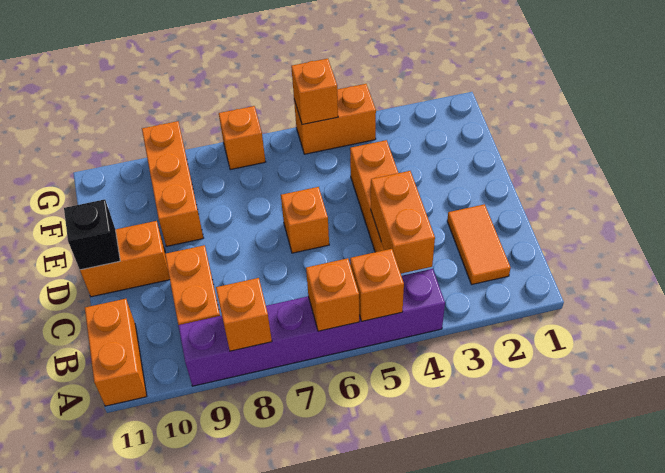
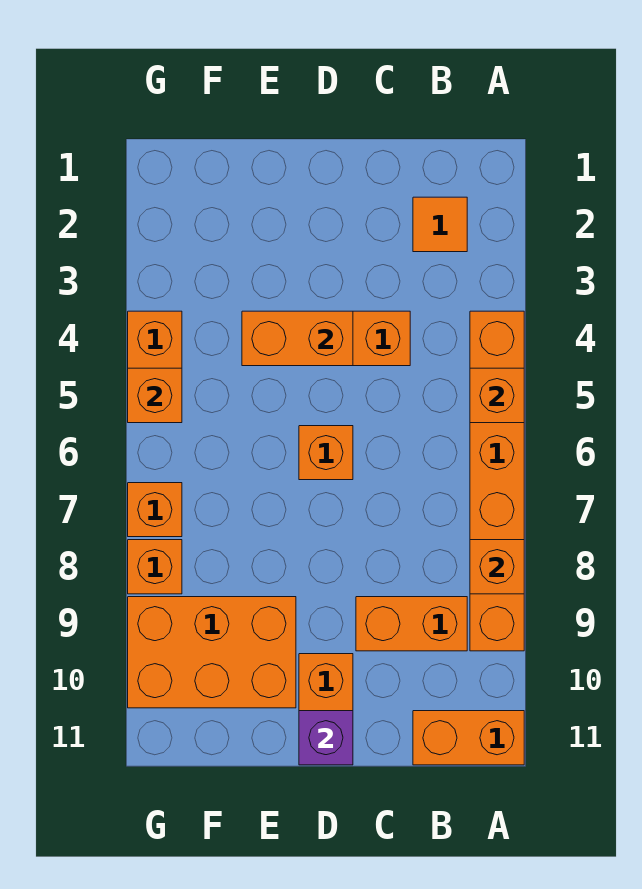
purple 1x6 brick [178,269,445,386] -> orange 1x6 brick [470,311,524,651]
orange 1x1 brick [306,258,359,331] -> orange 1x1 brick moved to [128,540,182,594]
orange 1x2 tile [447,204,511,284] -> orange 1x1 tile [413,197,467,252]
orange 1x2 brick [371,171,435,274] -> orange 1x2 brick moved to [242,311,353,366]
black 1x1 brick [64,199,120,270] -> purple 1x1 brick [299,711,353,765]
orange 1x3 brick [142,121,203,246] -> orange 2x3 brick [128,597,296,708]

